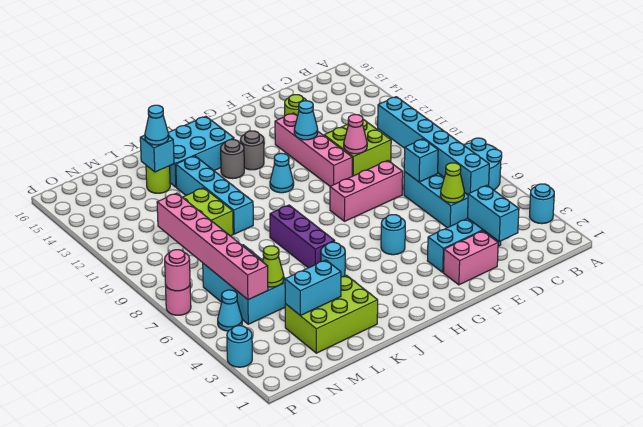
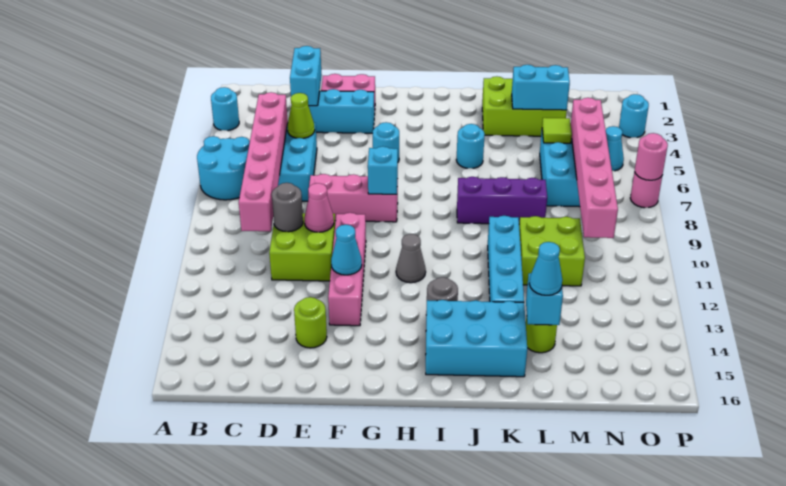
cyan 1x6 brick [378,97,489,195] -> pink 1x6 brick [239,92,288,231]
cyan 1x1 brick [404,139,438,182] -> cyan 1x1 brick moved to [368,147,398,194]
cyan 1x1 cone [270,153,294,193] -> grey 1x1 cone [396,234,426,283]
grey 1x1 round brick [240,131,264,170] -> grey 1x1 round brick moved to [272,183,303,232]
purple 1x3 brick [270,205,335,268] -> purple 1x3 brick turned to [457,177,547,224]
lime 1x1 cone [262,246,284,287] -> lime 1x1 tile [542,118,572,143]

